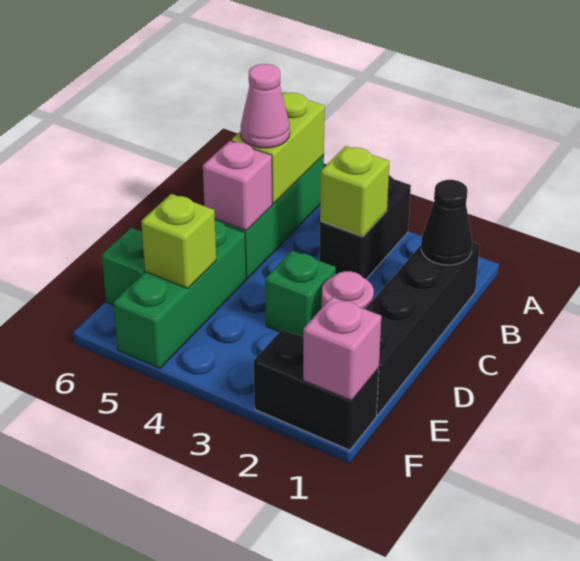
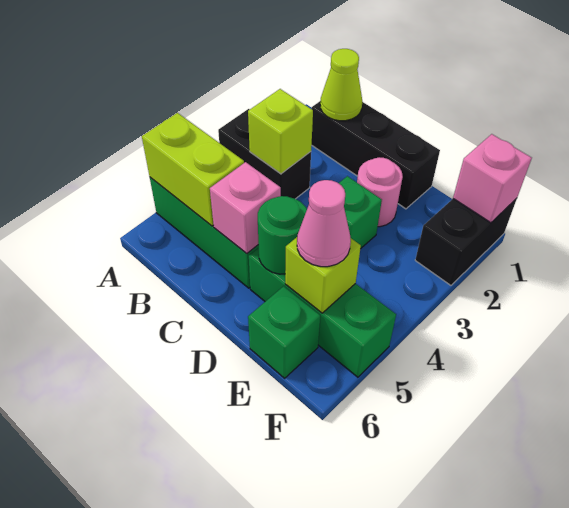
black 1x4 brick [365,242,480,415] -> black 1x3 brick [312,101,440,209]
black 1x1 cone [421,180,472,265] -> lime 1x1 cone [320,49,362,121]
pink 1x1 cone [241,64,290,148] -> pink 1x1 cone moved to [297,180,351,267]
none -> green 1x1 round brick [258,196,307,274]

